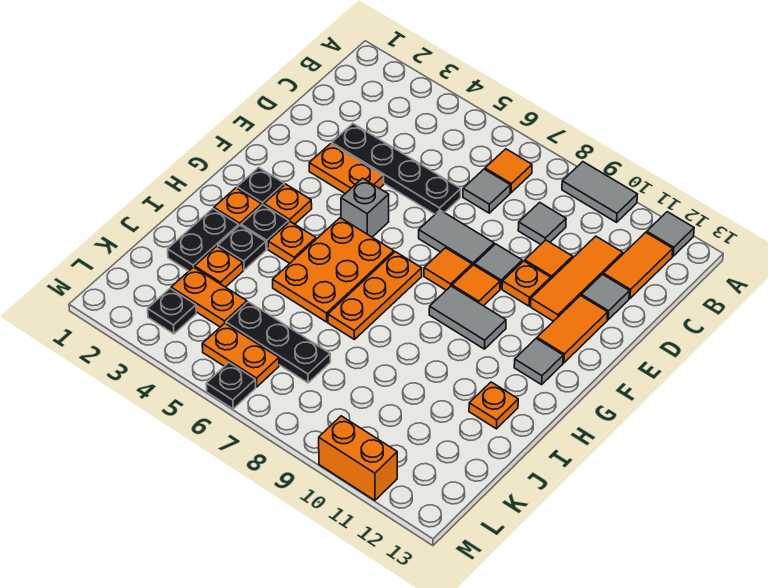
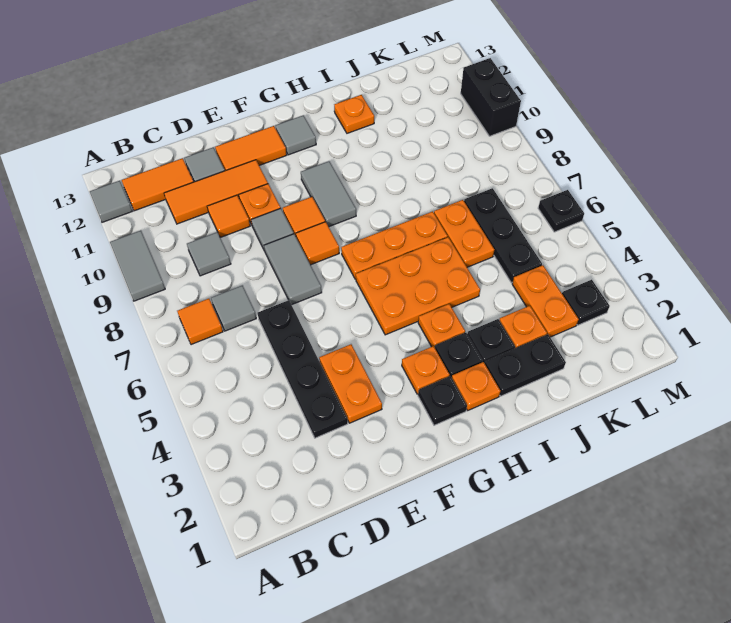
grey 1x1 brick [341,178,389,237] -> none
orange 1x2 plate [202,323,279,387] -> orange 1x2 plate moved to [434,200,494,267]
orange 1x2 brick [319,416,397,500] -> black 1x2 brick [461,58,521,136]

